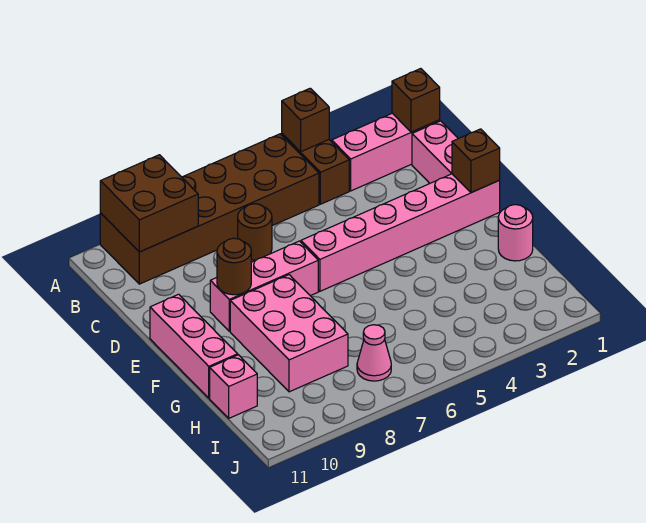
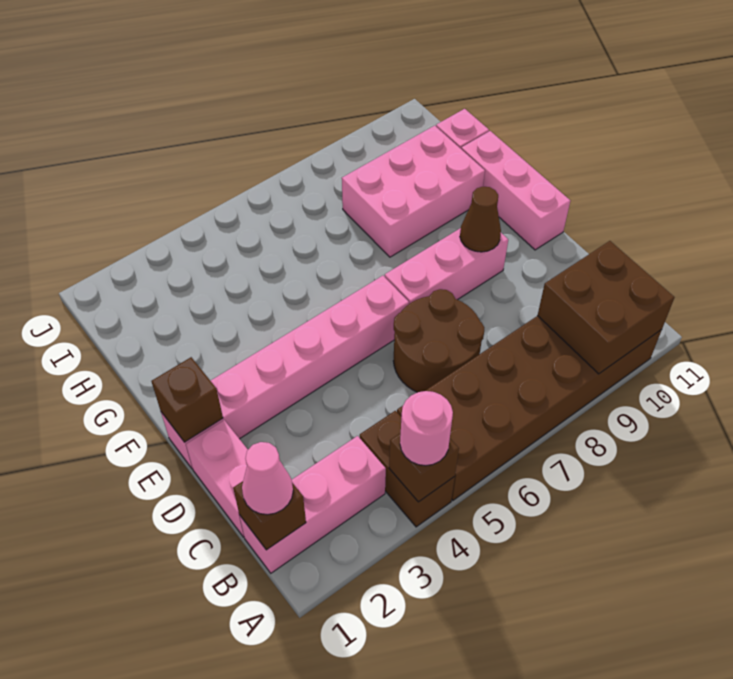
brown 1x1 round brick [238,204,272,260] -> brown 2x2 round brick [394,289,484,392]
brown 1x1 round brick [217,238,251,295] -> brown 1x1 cone [460,187,501,252]
pink 2x3 brick [230,275,348,392] -> pink 2x3 brick turned to [342,126,485,257]
pink 1x1 round brick [498,205,533,261] -> pink 1x1 round brick moved to [400,391,453,466]
pink 1x1 cone [357,325,391,381] -> pink 1x1 cone moved to [242,442,293,515]

